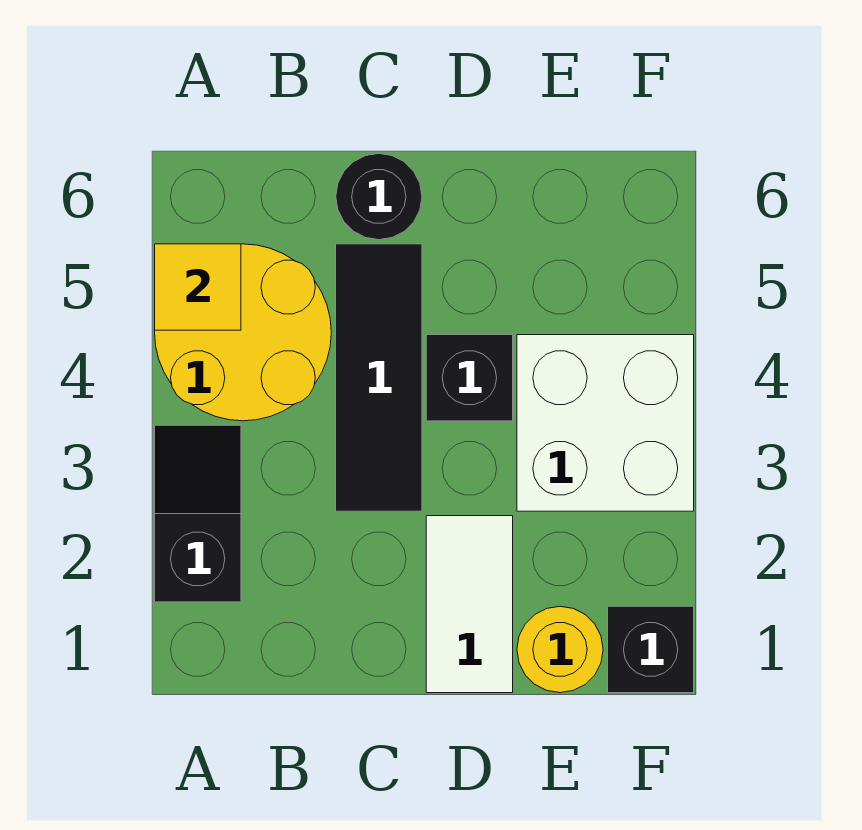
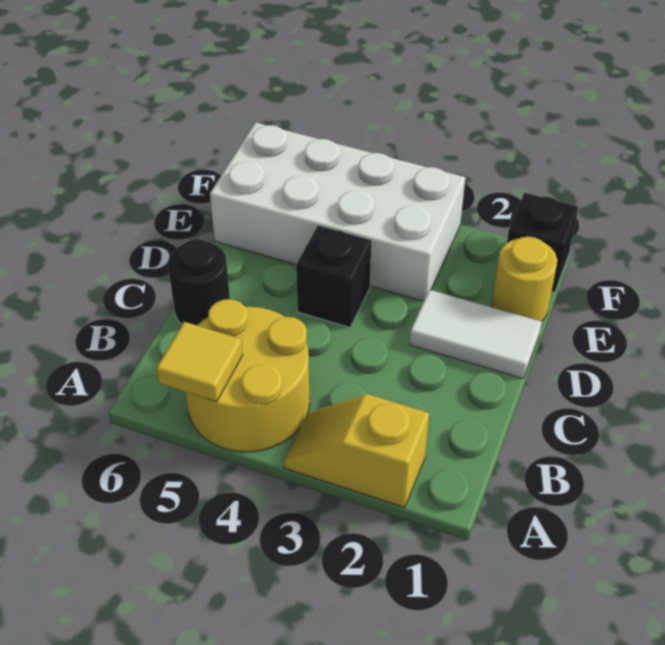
black 1x2 slope [155,425,241,602] -> yellow 1x2 slope [284,394,429,508]
black 1x3 tile [336,244,422,511] -> none
white 2x2 brick [517,335,694,511] -> white 2x4 brick [210,122,465,301]

